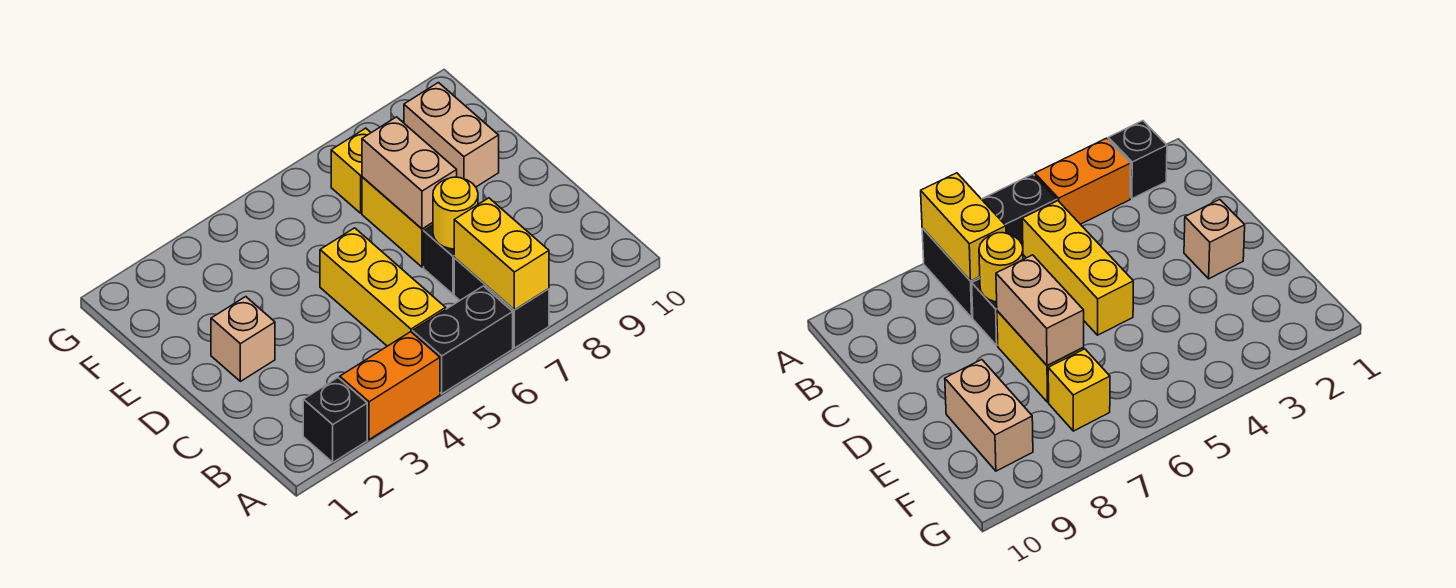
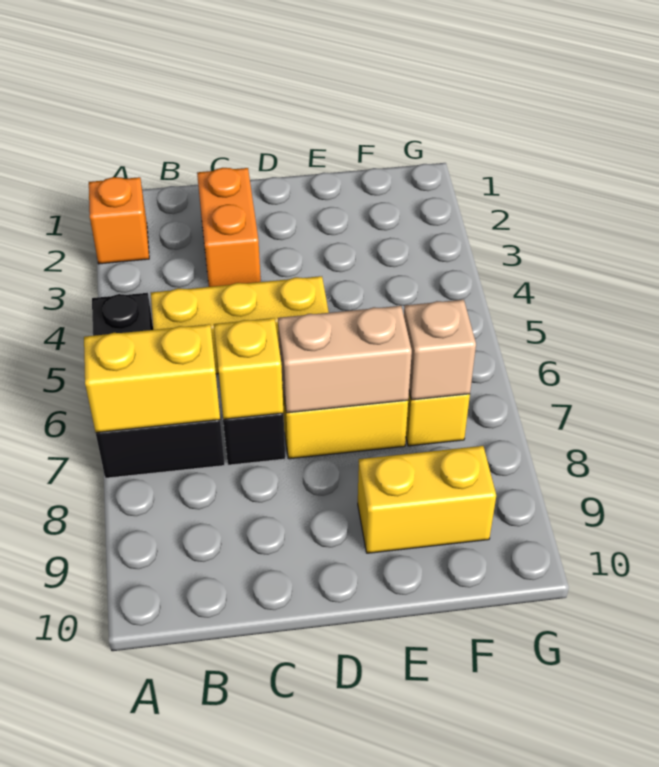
black 1x1 brick [303,378,367,462] -> orange 1x1 brick [89,177,149,264]
orange 1x2 brick [340,332,440,440] -> orange 1x2 brick moved to [197,168,261,287]
yellow 1x1 round brick [433,177,478,249] -> yellow 1x1 brick [214,318,283,419]
tan 1x1 brick [211,297,275,381] -> tan 1x1 brick moved to [404,300,476,400]
tan 1x2 brick [404,83,499,187] -> yellow 1x2 brick [358,446,496,553]

